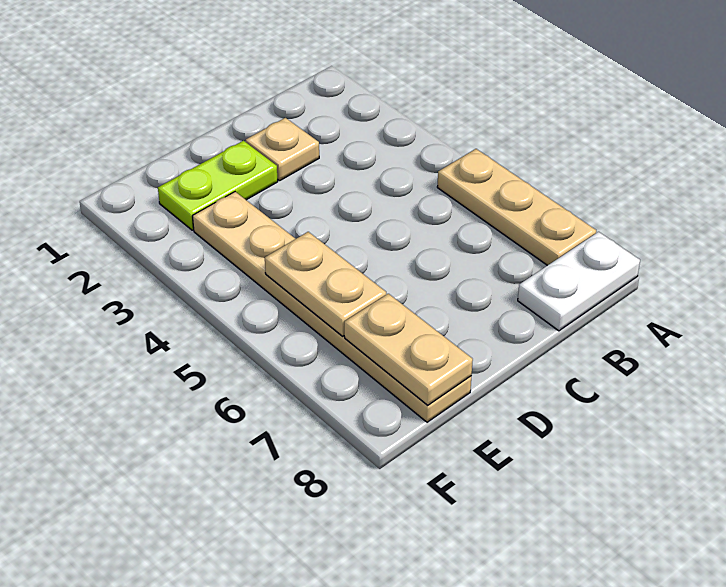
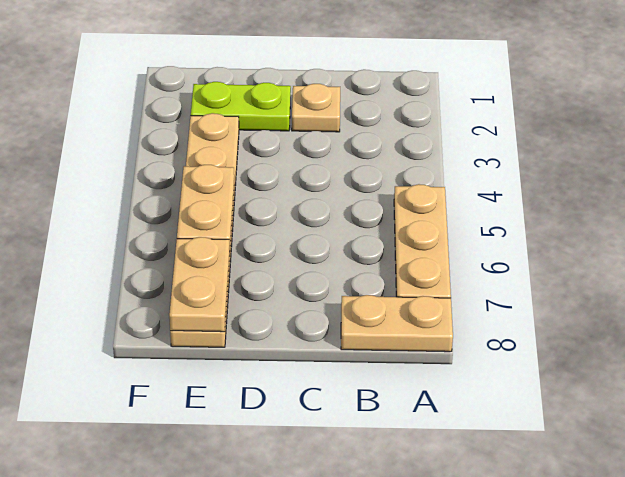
white 1x2 plate [518,232,640,331] -> tan 1x2 plate [341,295,453,352]

